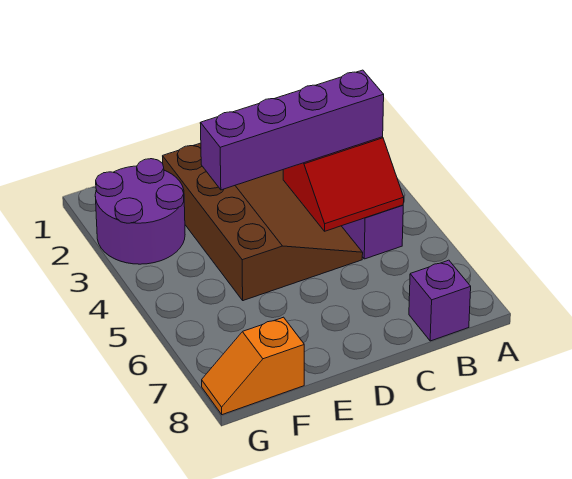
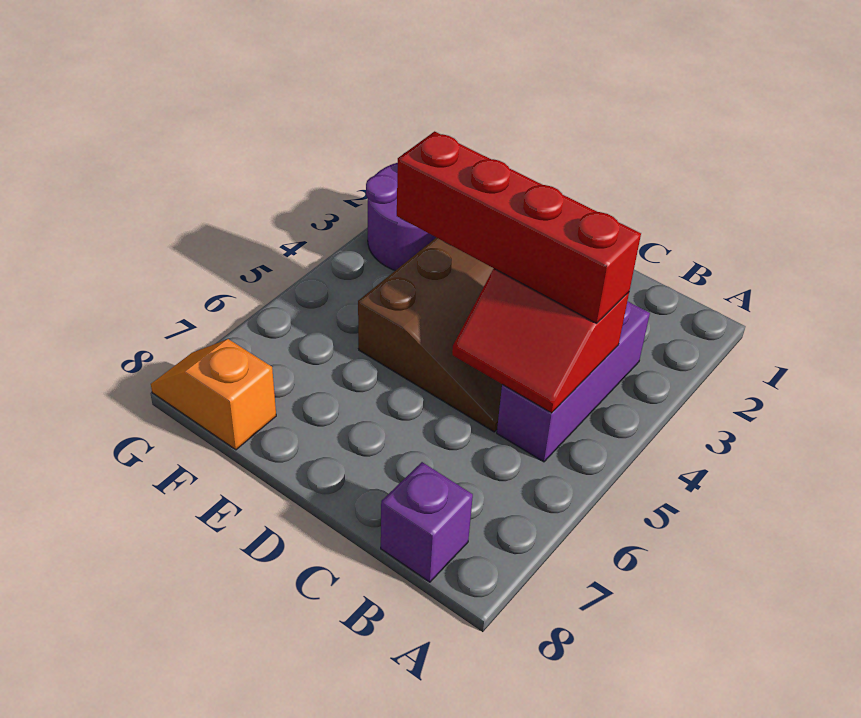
purple 1x4 brick [200,70,384,190] -> red 1x4 brick [397,131,641,323]

